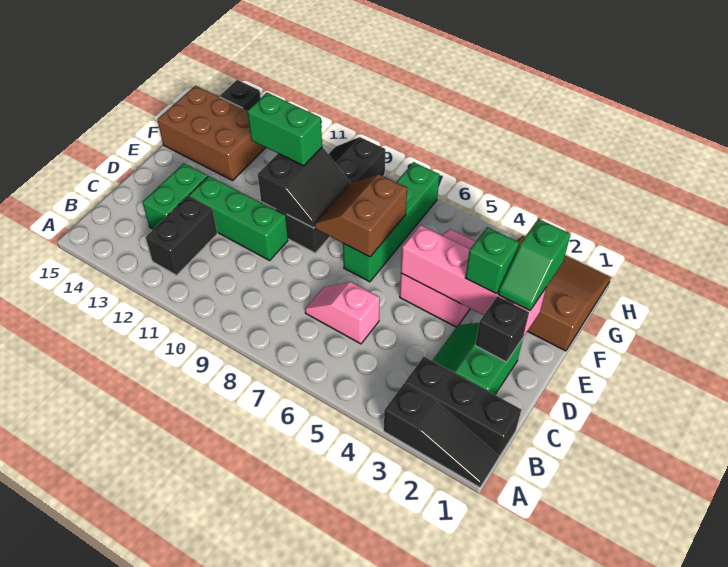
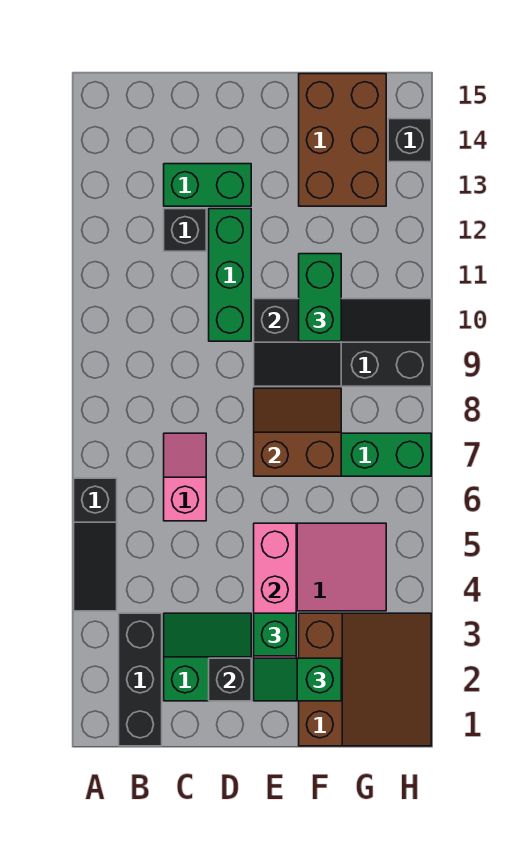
black 1x3 slope [384,383,499,487] -> black 1x3 slope moved to [74,478,117,611]
black 1x2 brick [146,196,217,275] -> black 1x1 brick [164,209,206,251]

